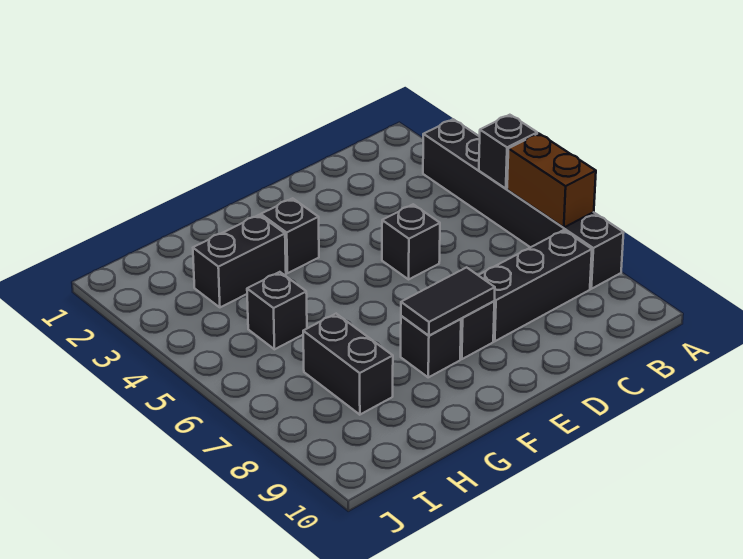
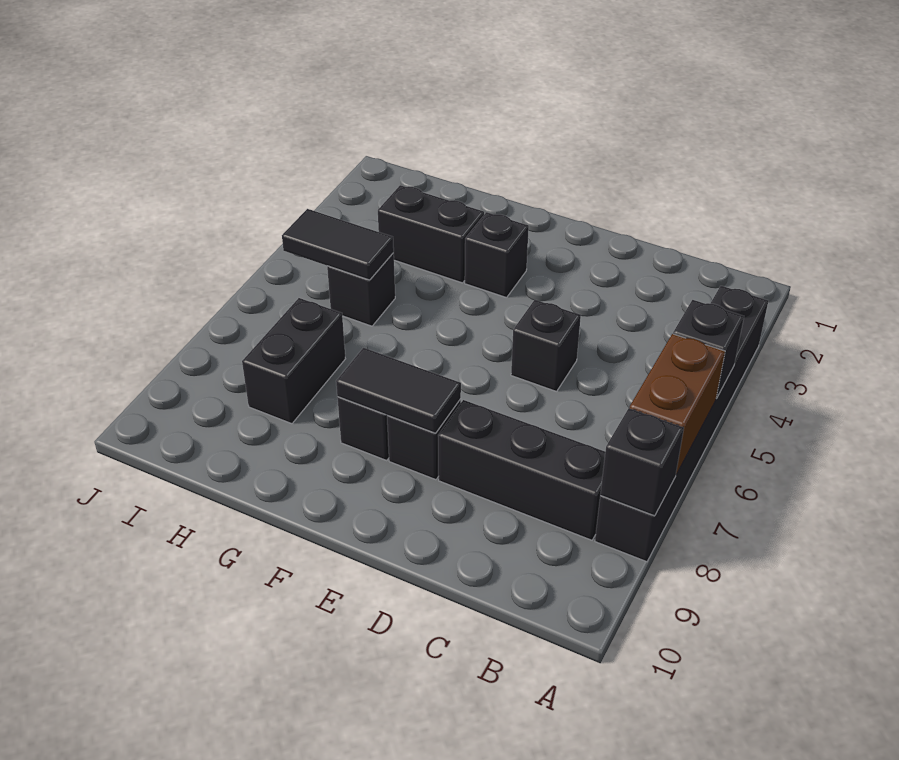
none -> black 1x1 brick [600,408,684,516]
none -> black 1x2 tile [282,209,394,280]

